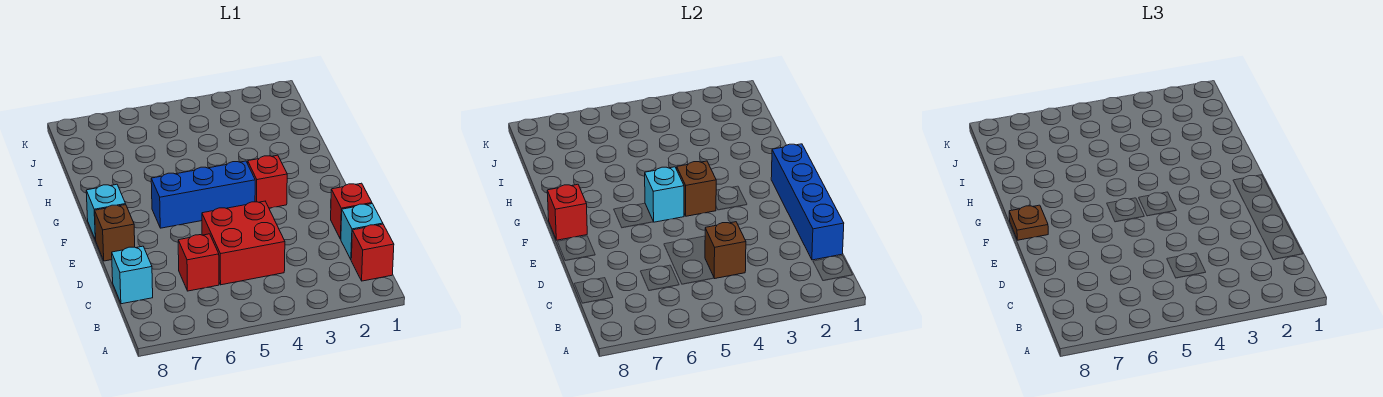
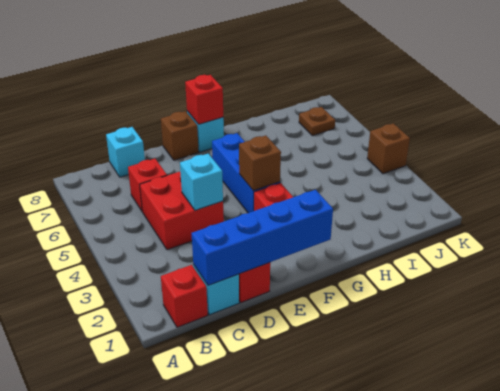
brown 1x1 brick [705,222,746,279] -> brown 1x1 brick moved to [367,123,410,174]
cyan 1x1 brick [645,167,684,222] -> cyan 1x1 brick moved to [180,154,223,210]
brown 1x1 plate [1009,205,1048,240] -> brown 1x1 plate moved to [299,107,335,136]

